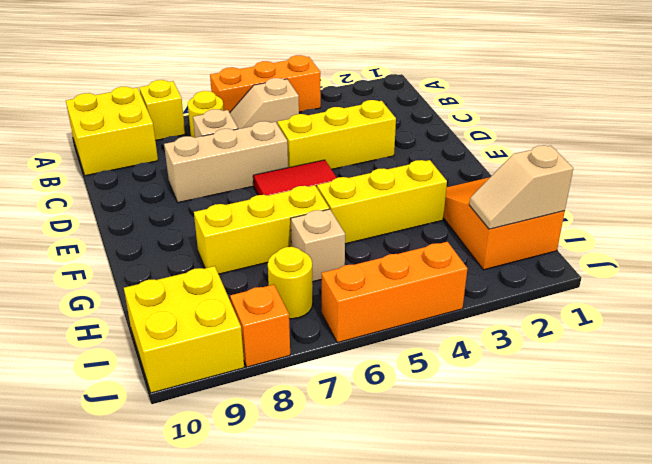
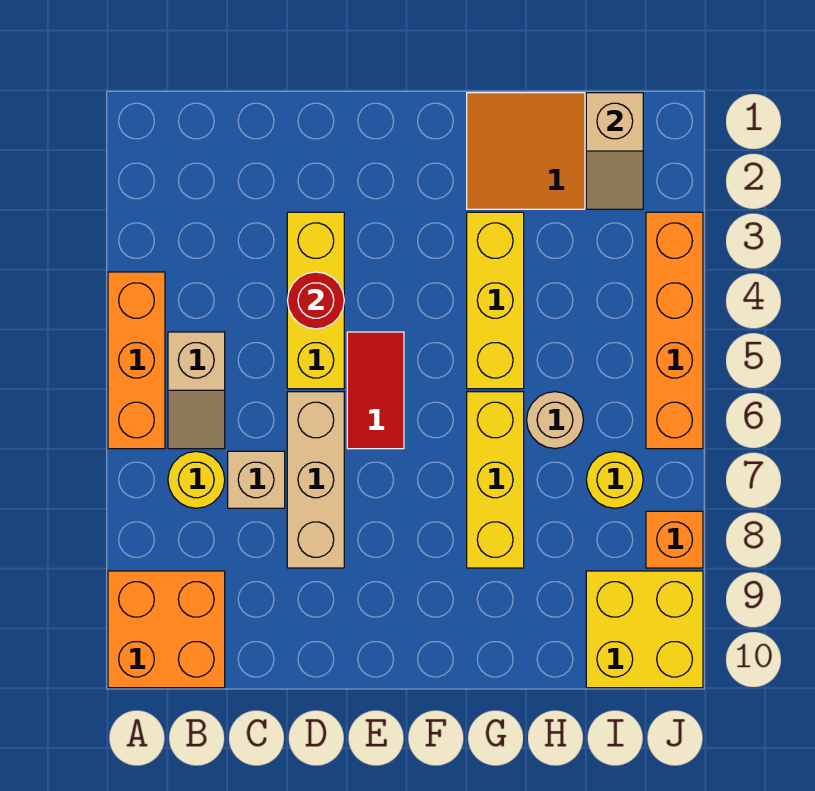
yellow 1x1 brick [139,80,185,141] -> none
yellow 2x2 brick [66,87,158,176] -> orange 2x2 brick [108,571,225,688]
none -> red 1x1 round brick [287,272,344,329]
tan 1x1 brick [291,209,345,282] -> tan 1x1 round brick [527,392,583,448]
orange 1x3 brick [322,242,467,343] -> orange 1x4 brick [646,212,703,449]

